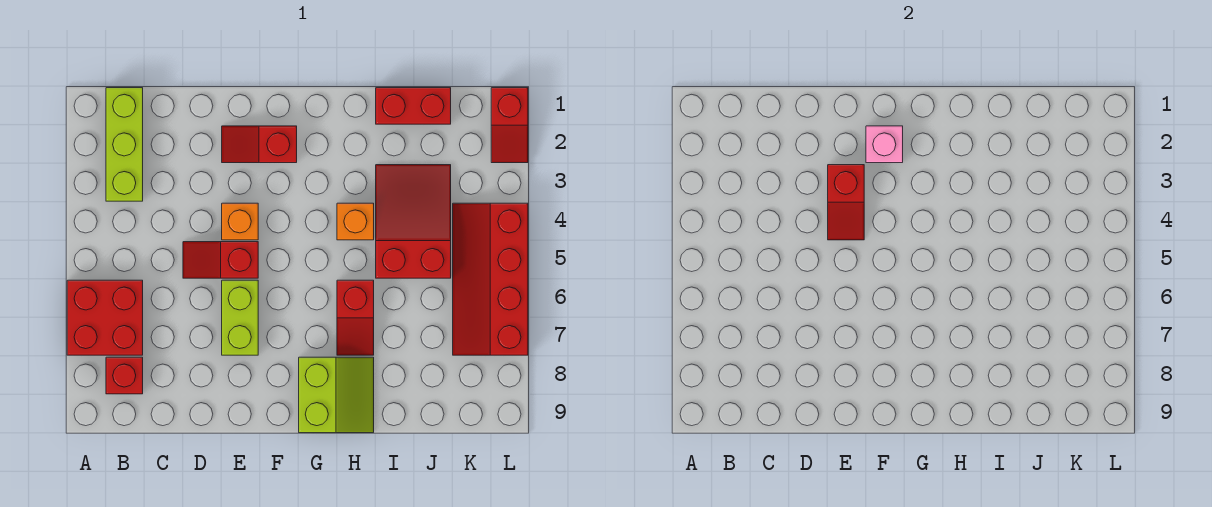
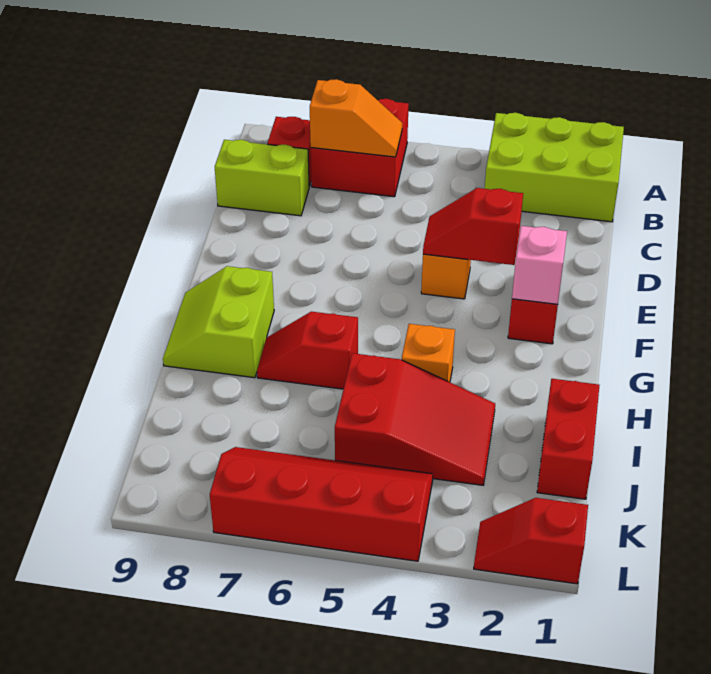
lime 1x3 brick [106,88,143,201] -> lime 2x3 brick [485,113,624,222]
none -> orange 1x2 slope [310,79,402,157]
red 1x2 slope [183,242,258,278] -> none
lime 1x2 brick [222,280,258,355] -> lime 1x2 brick moved to [215,140,309,216]
lime 2x2 slope [299,357,374,433] -> lime 2x2 slope turned to [163,266,274,378]

